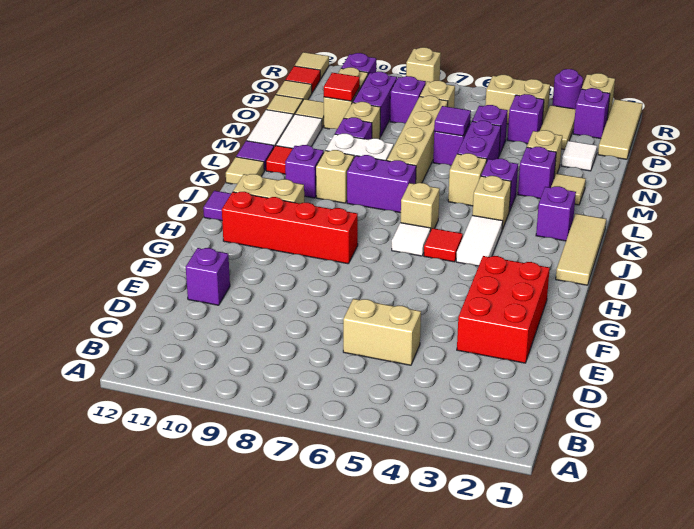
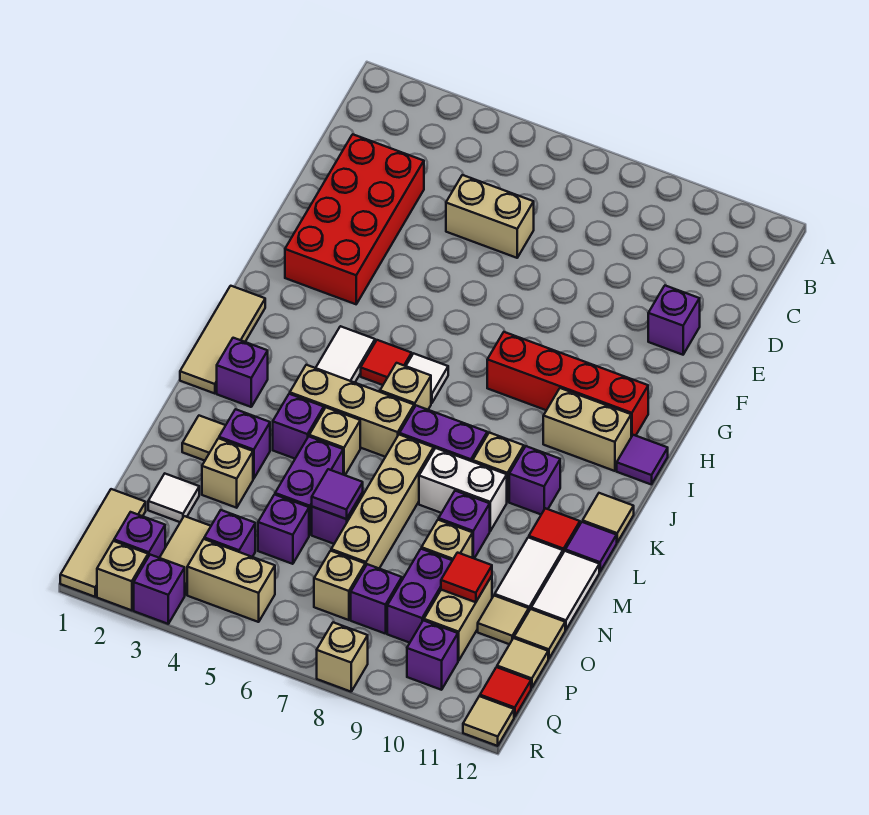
red 2x3 brick [457,256,550,363] -> red 2x4 brick [285,134,424,304]
tan 1x1 brick [472,176,511,229] -> tan 1x3 brick [290,365,414,457]
purple 1x1 round brick [552,69,583,109] -> purple 1x1 brick [134,555,185,624]

